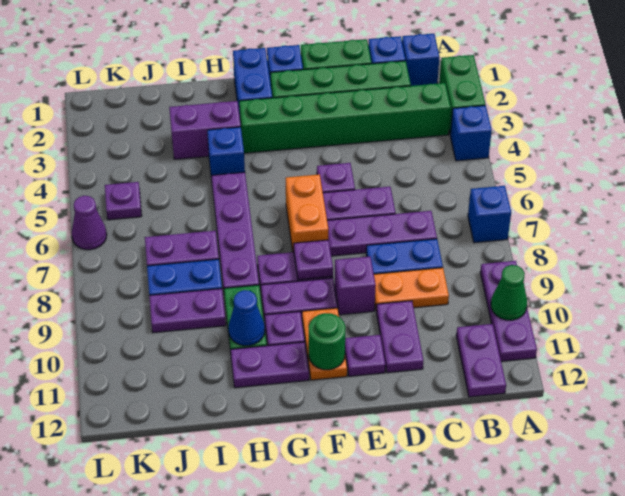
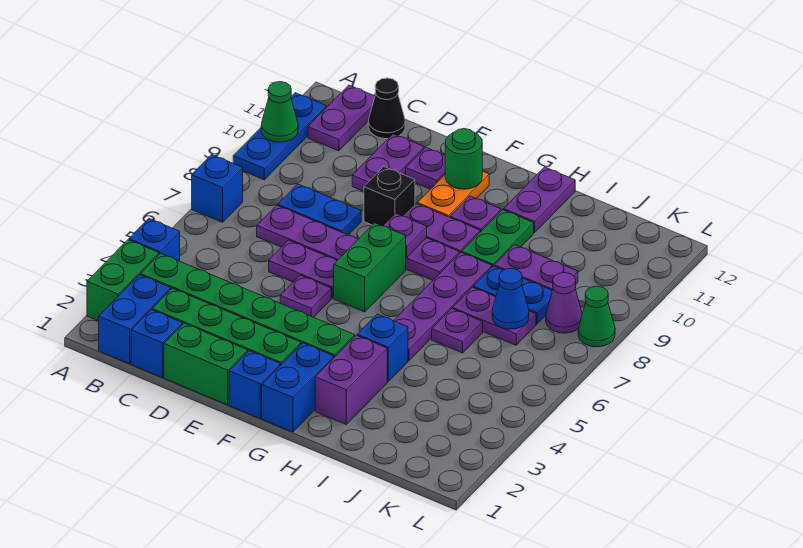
purple 1x3 plate [480,261,537,361] -> blue 1x3 plate [233,93,326,180]
blue 1x1 brick [402,34,439,86] -> blue 1x2 brick [99,275,171,364]
orange 1x2 plate [374,268,449,310] -> none
none -> black 1x1 cone [368,78,405,139]
purple 1x1 brick [335,257,376,315] -> black 1x1 brick [364,167,415,226]
orange 1x2 brick [286,174,329,252] -> green 1x2 brick [334,223,406,312]
purple 1x2 plate [231,342,309,388] -> purple 1x2 plate turned to [504,167,575,233]
purple 1x2 brick [169,101,241,159] -> purple 1x2 brick turned to [315,335,387,424]
blue 1x1 cone [228,290,265,346] -> blue 1x1 cone moved to [492,269,529,329]
purple 1x1 plate [105,182,142,220] -> purple 1x1 plate moved to [432,309,483,353]
purple 1x1 cone [72,196,107,250] -> purple 1x1 cone moved to [546,273,582,333]
none -> green 1x1 cone [578,286,615,347]

